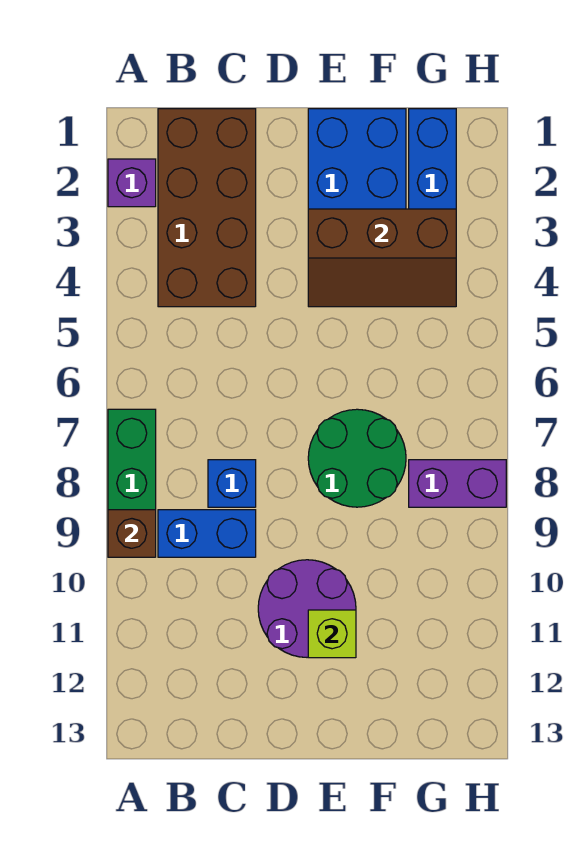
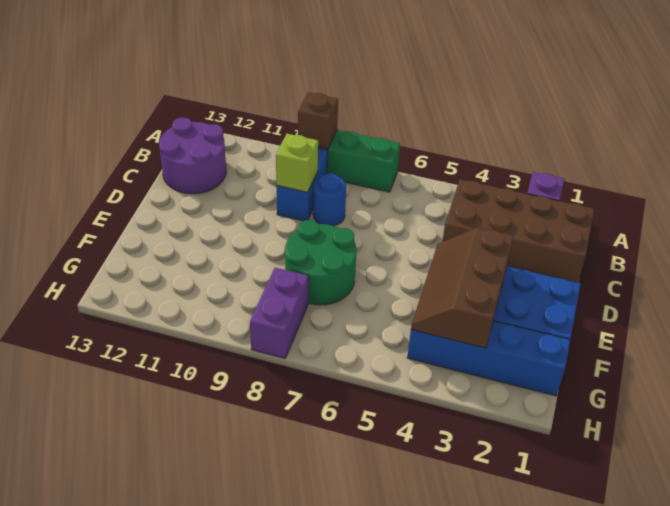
blue 1x1 brick [208,460,256,507] -> blue 1x1 round brick [313,174,346,226]
purple 2x2 round brick [258,560,356,658] -> purple 2x2 round brick moved to [159,117,226,194]
lime 1x1 brick [308,610,356,658] -> lime 1x1 brick moved to [276,134,318,192]

